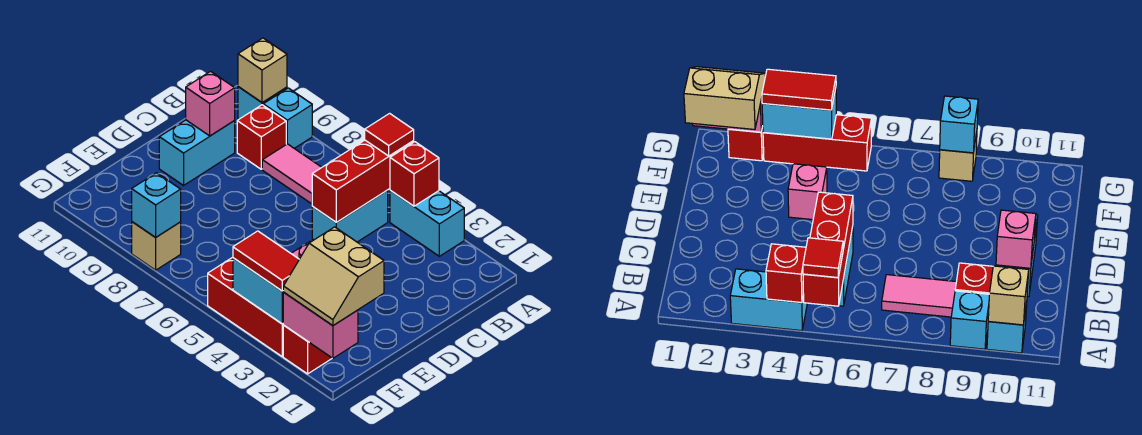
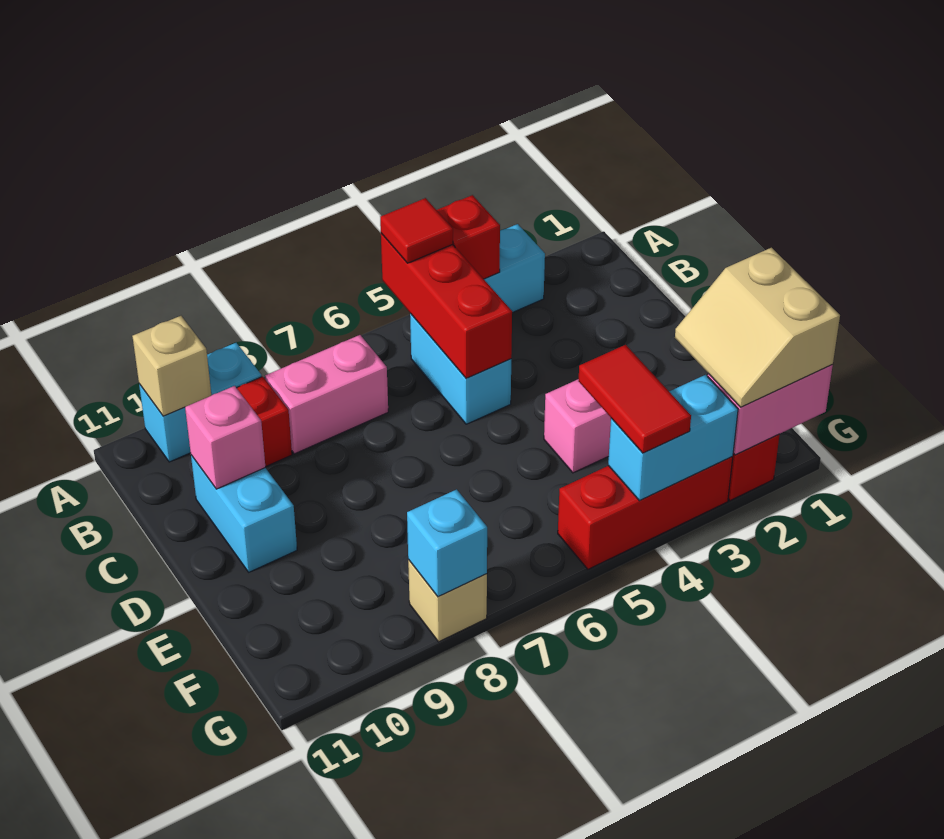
pink 1x2 tile [262,144,322,204] -> pink 1x2 brick [265,335,388,454]
tan 2x2 slope [283,227,384,326] -> tan 2x2 slope turned to [675,248,840,407]
red 1x2 tile [233,231,299,291] -> red 1x2 tile turned to [579,345,691,453]

